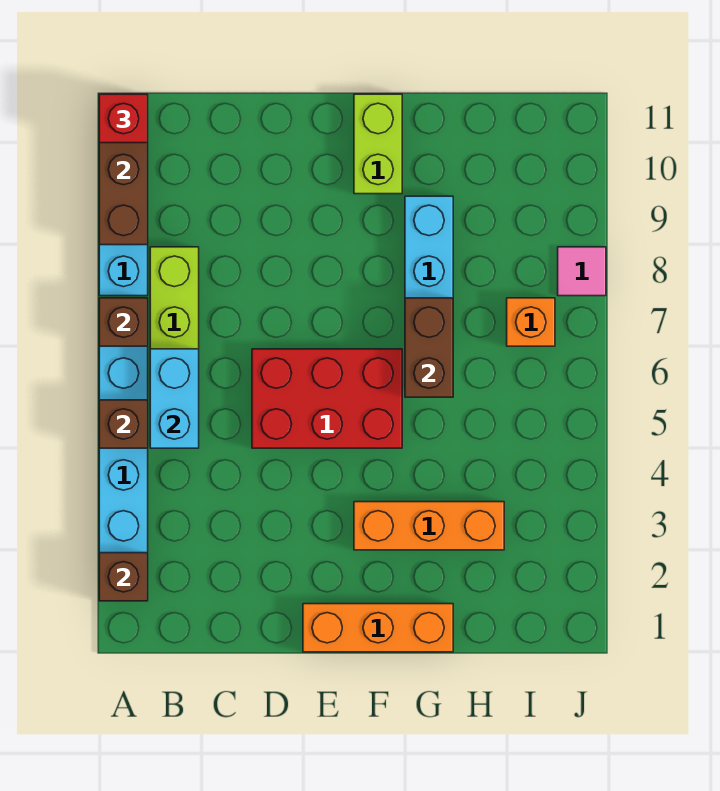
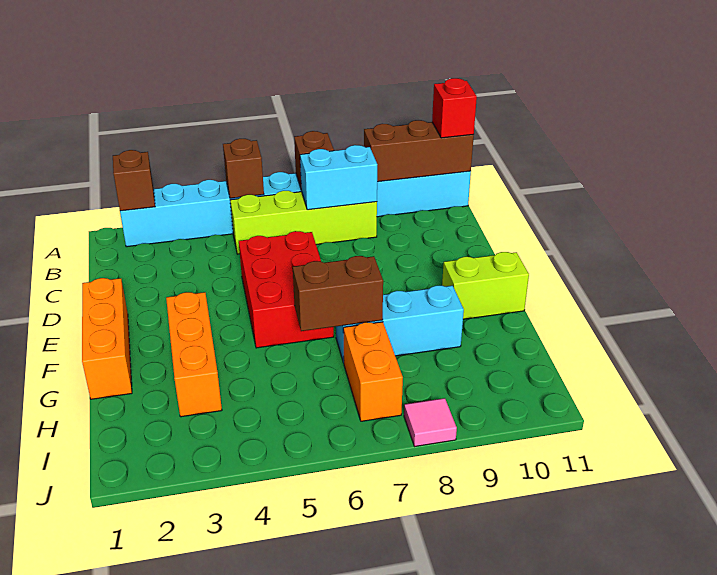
cyan 1x2 brick [150,349,199,448] -> cyan 1x2 brick moved to [300,145,377,210]
orange 1x1 brick [507,298,555,346] -> orange 1x2 brick [343,322,403,421]

